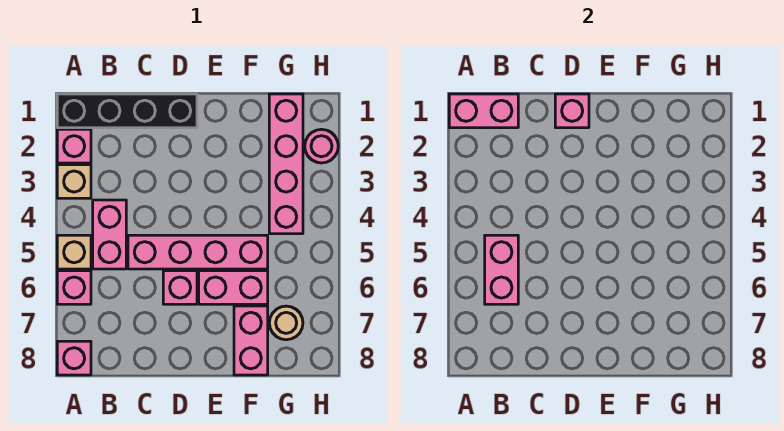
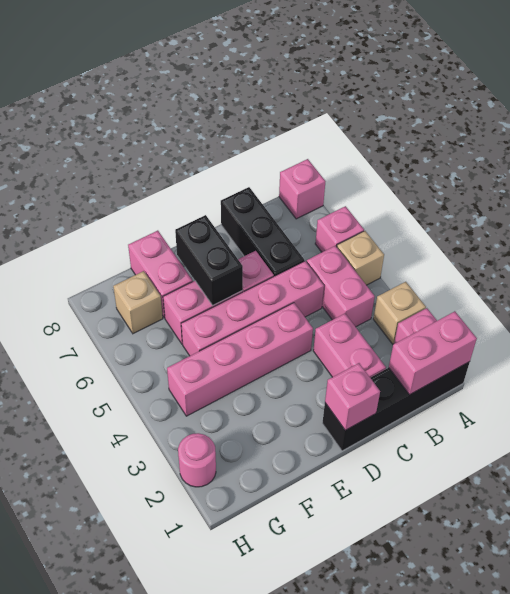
pink 1x2 brick [485,235,518,304] -> pink 1x2 brick moved to [313,314,386,378]
none -> black 1x3 brick [221,187,304,276]
none -> black 1x2 brick [175,215,243,305]
pink 1x4 brick [269,94,303,234] -> pink 1x4 brick turned to [167,303,313,416]
tan 1x1 round brick [269,306,303,340] -> tan 1x1 brick [113,271,163,334]

